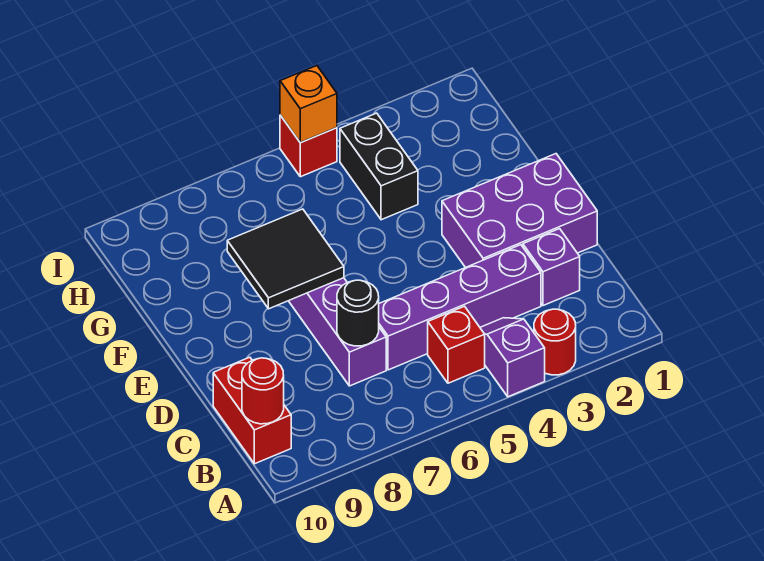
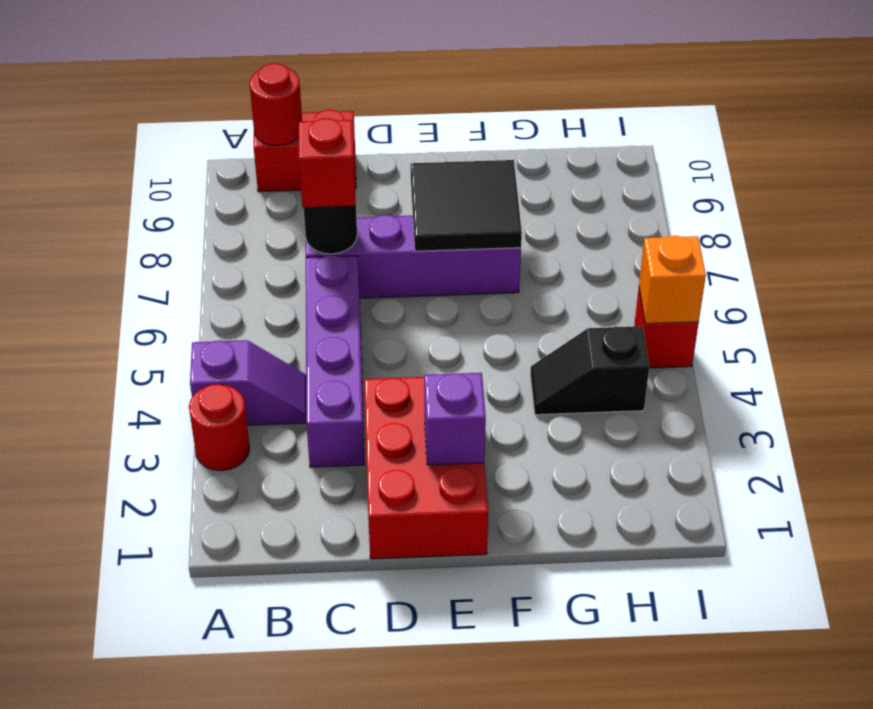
red 1x1 brick [428,306,485,383] -> red 1x1 brick moved to [299,118,356,208]
purple 1x1 brick [523,229,580,306] -> purple 1x1 brick moved to [424,373,486,465]
purple 2x3 brick [442,154,597,268] -> red 2x3 brick [364,377,488,559]
black 1x2 brick [340,113,418,220] -> black 1x2 slope [530,326,649,415]

